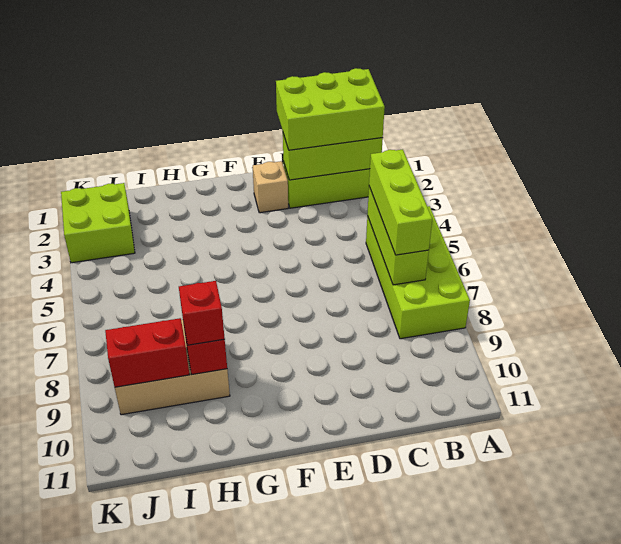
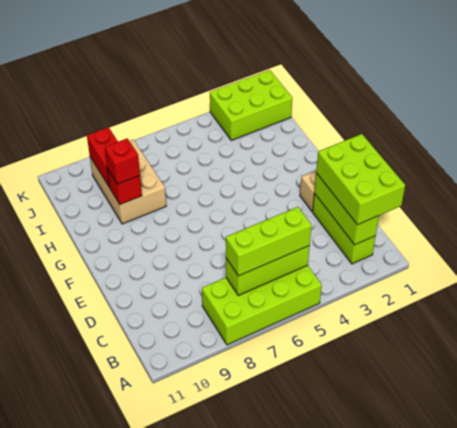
lime 2x2 brick [61,183,135,263] -> lime 2x3 brick [210,70,293,140]

